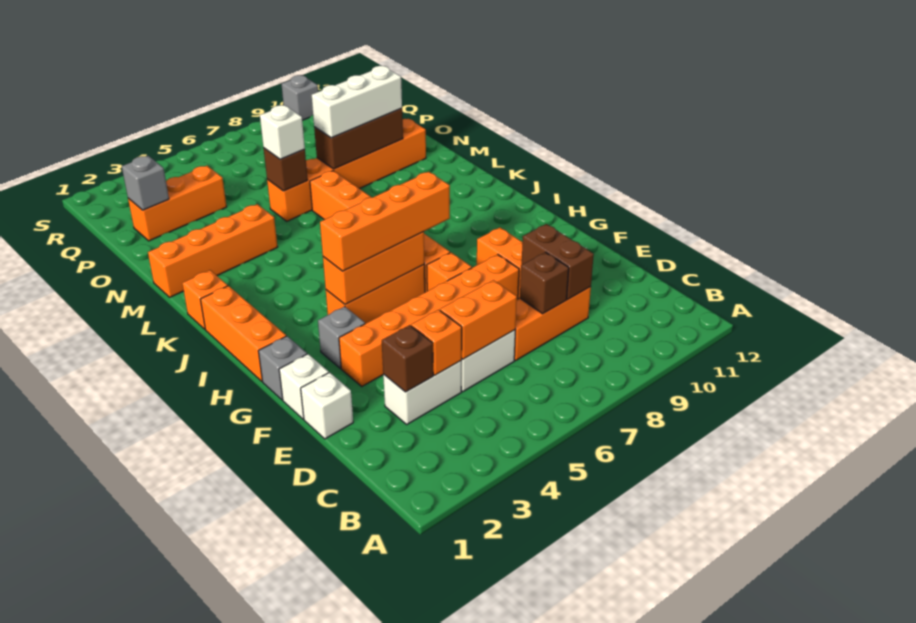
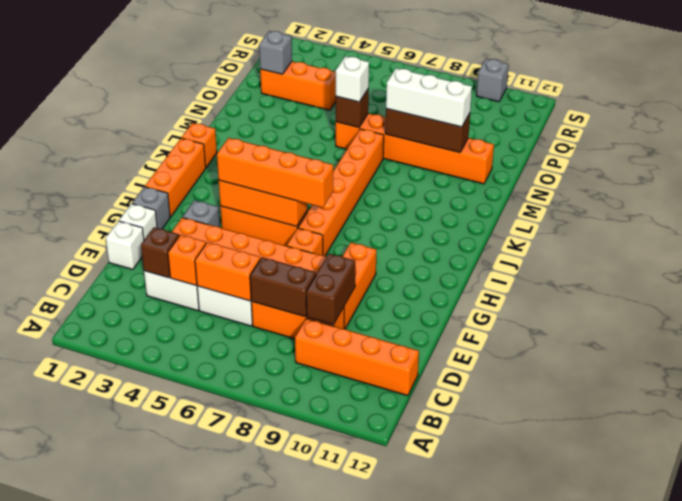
brown 1x1 brick [520,252,569,314] -> brown 1x2 brick [250,257,316,317]
orange 1x4 brick [148,204,277,297] -> orange 1x4 brick moved to [295,318,419,396]

